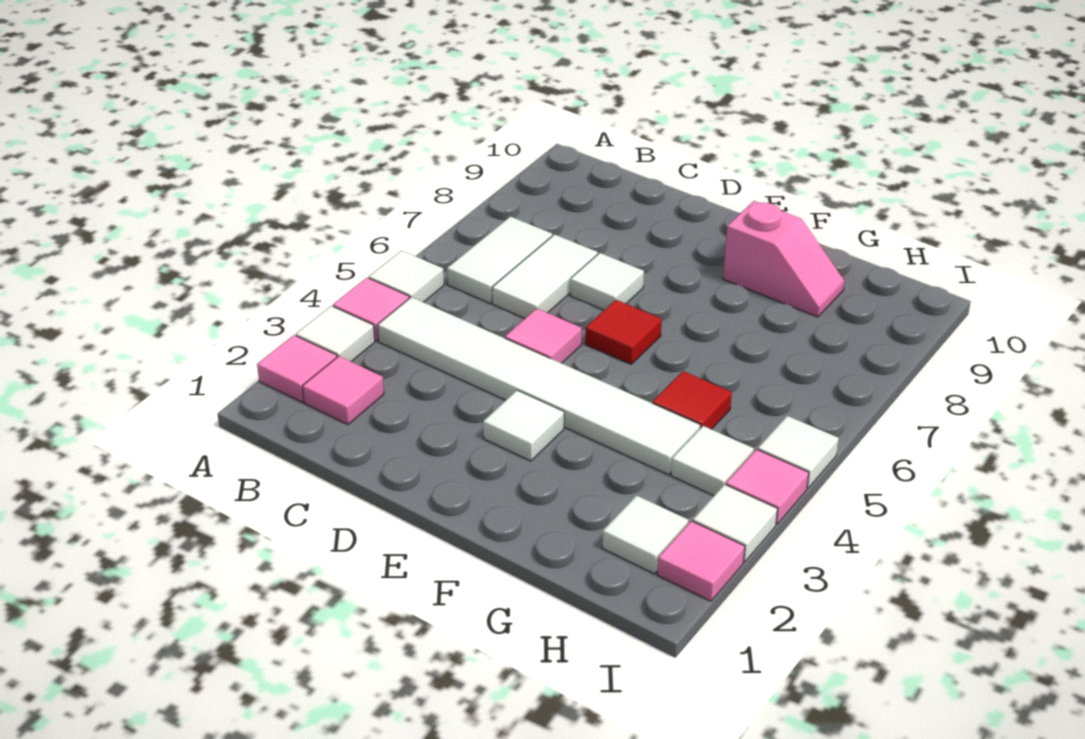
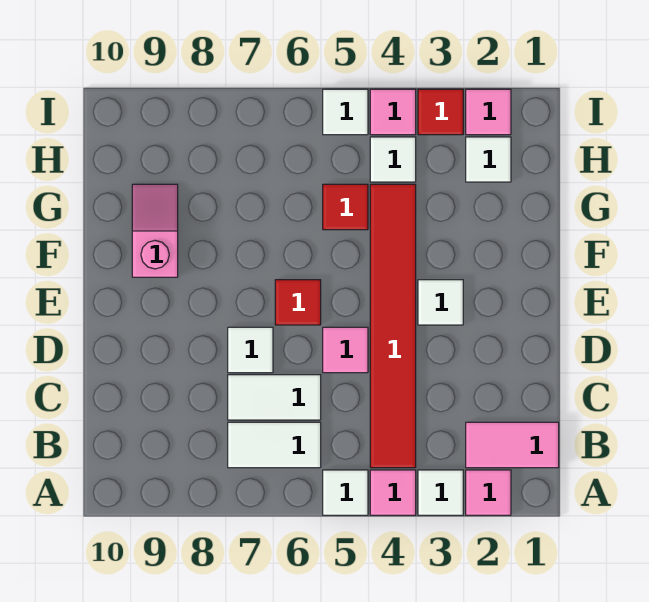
pink 1x1 tile [302,356,384,425] -> pink 1x2 tile [466,422,559,468]
white 1x6 tile [378,297,700,474] -> red 1x6 tile [370,184,416,468]
white 1x1 tile [693,484,777,562] -> red 1x1 tile [418,89,463,135]

